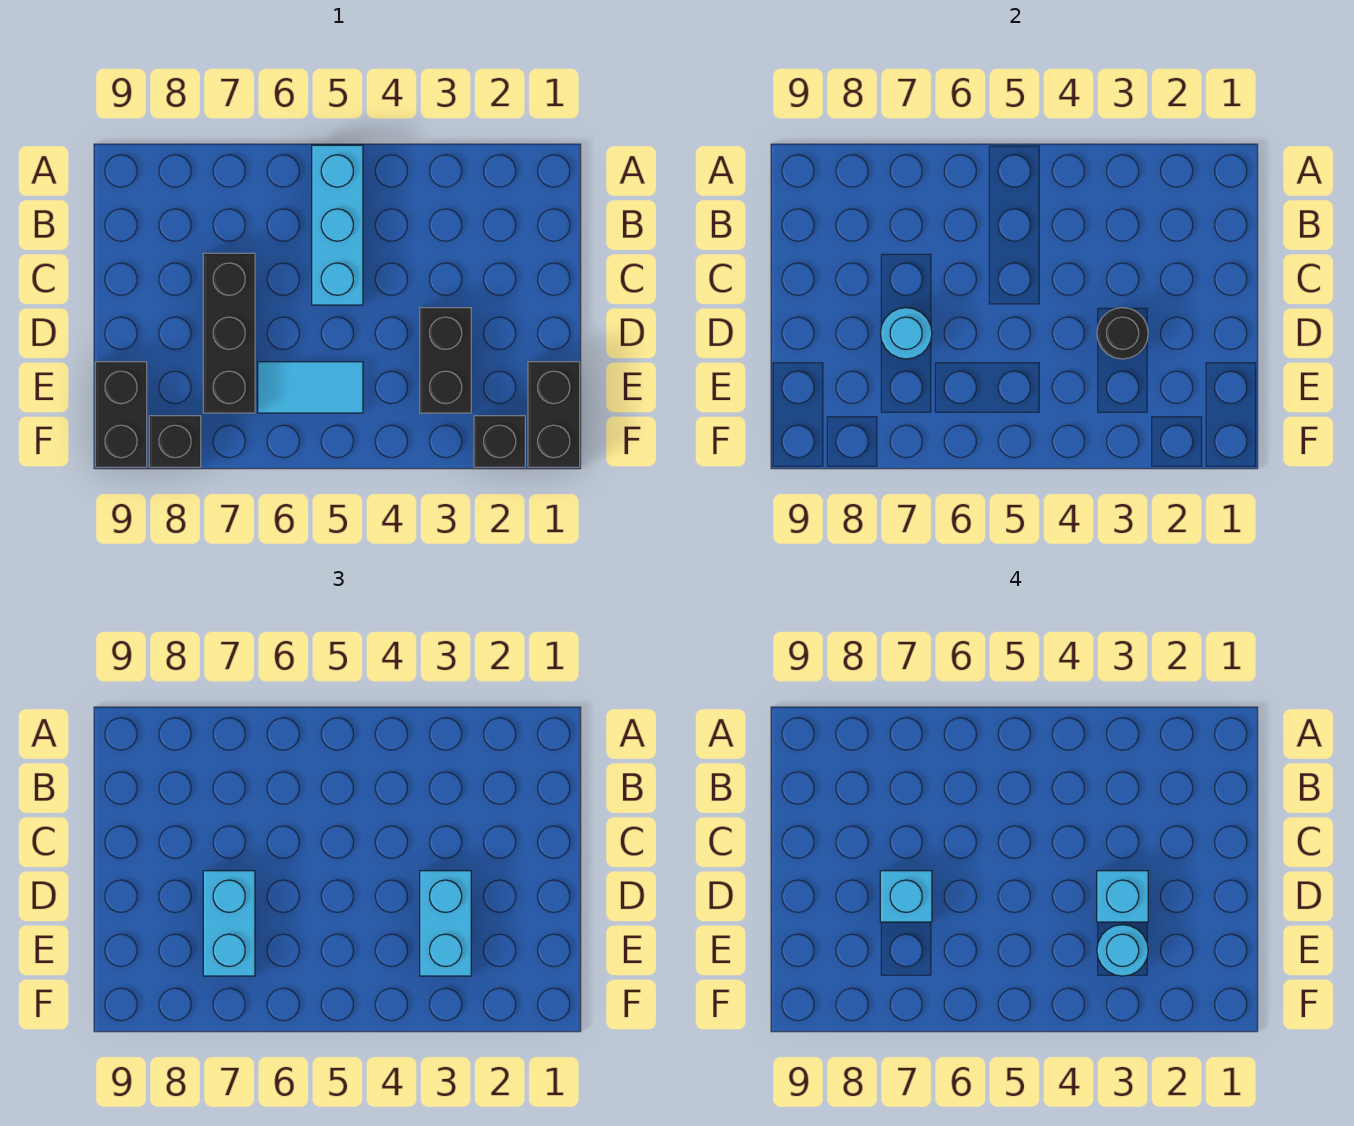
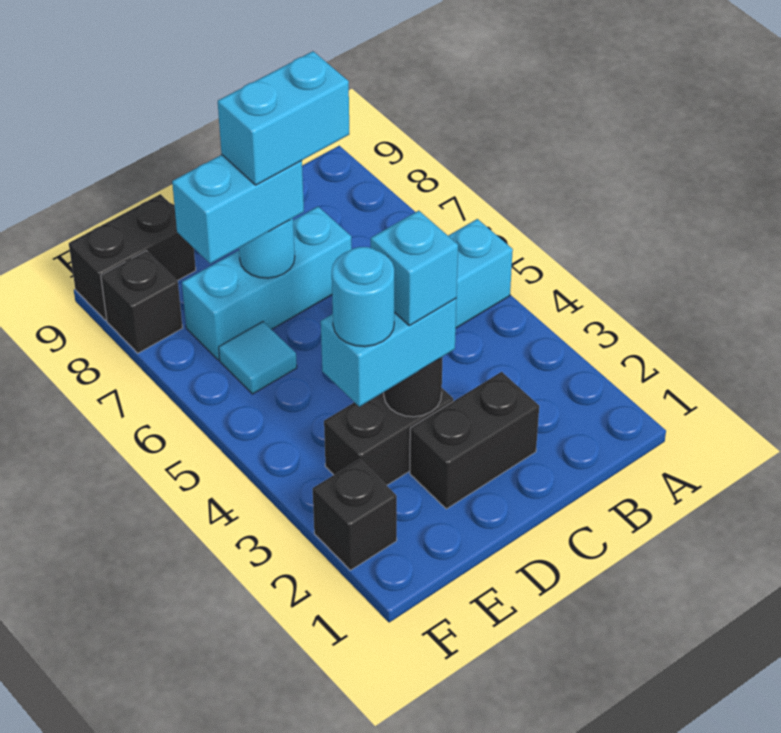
black 1x3 brick [203,253,255,413] -> cyan 1x3 brick [182,207,352,360]
cyan 1x1 brick [880,871,932,922] -> cyan 1x2 brick [218,51,349,185]
black 1x2 brick [528,362,580,467] -> black 1x2 brick moved to [410,372,539,509]
cyan 1x2 tile [258,362,363,413] -> cyan 1x1 tile [219,322,297,394]

